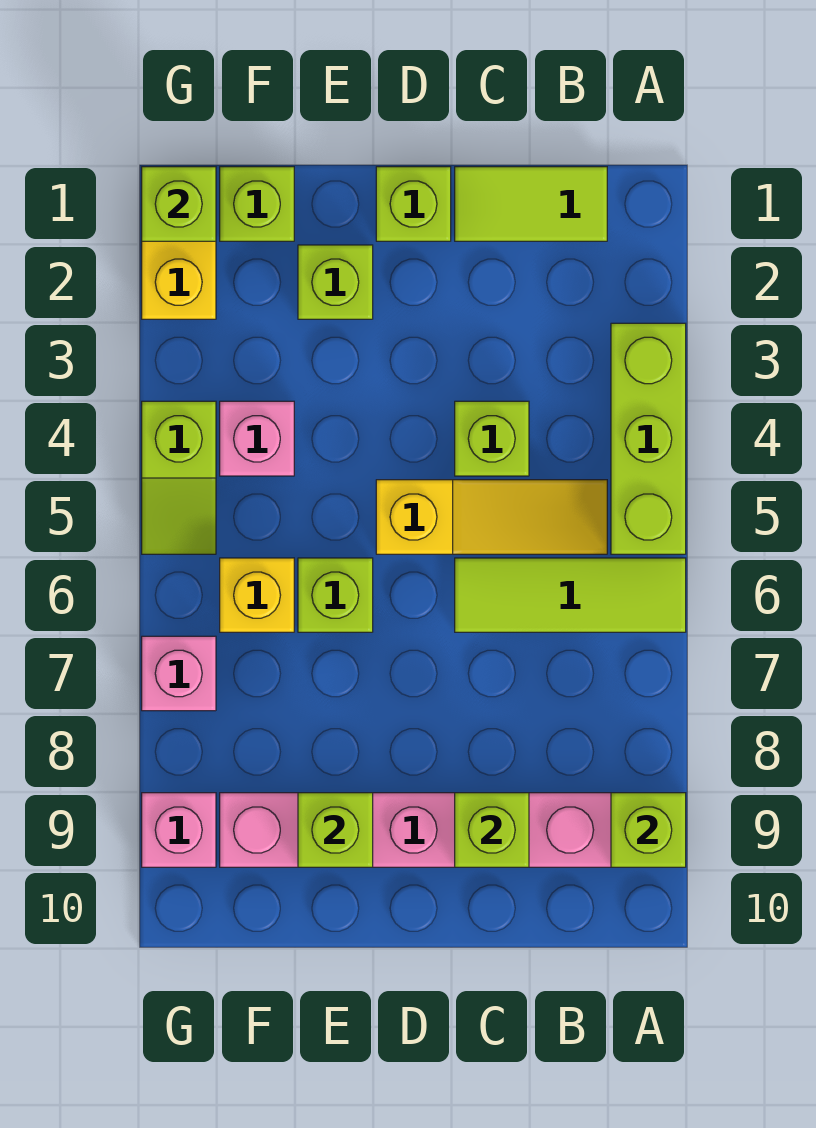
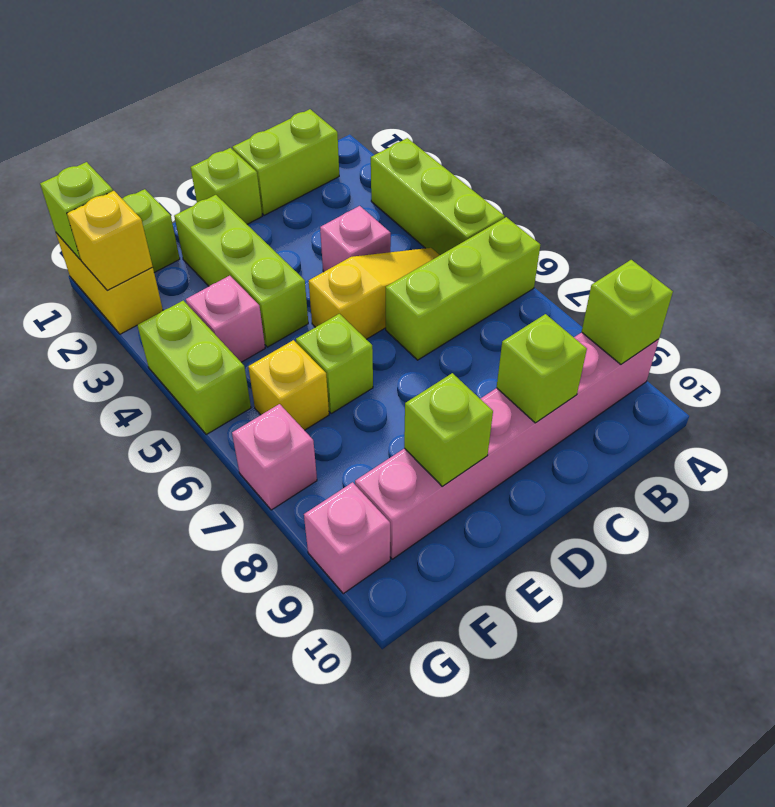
lime 1x3 tile [455,558,686,632] -> lime 1x3 brick [386,217,540,360]
lime 1x2 tile [455,167,607,241] -> lime 1x2 brick [232,109,339,215]
lime 1x1 brick [455,401,529,476] -> pink 1x1 brick [320,206,391,272]
lime 1x1 brick [298,245,373,319] -> lime 1x3 brick [174,195,308,347]
none -> yellow 1x1 brick [67,191,153,290]
lime 1x2 slope [142,401,216,554] -> lime 1x2 brick [137,301,251,434]

